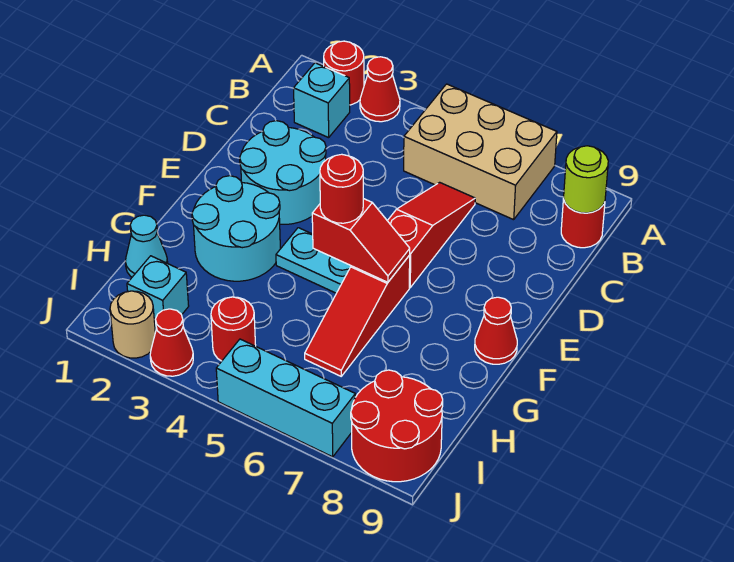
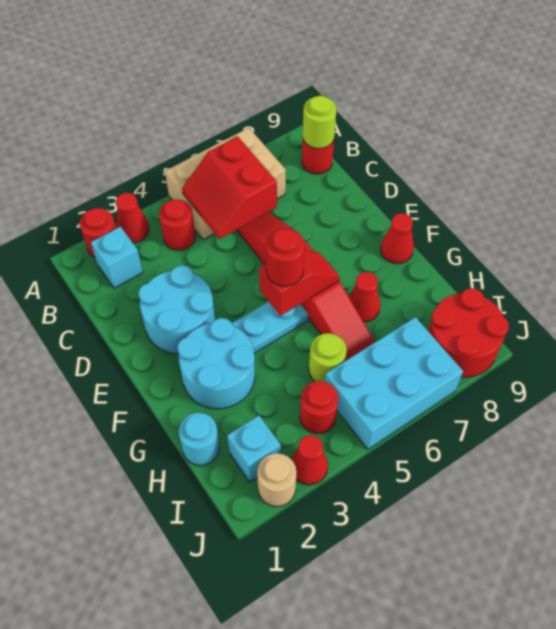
none -> red 1x1 round brick [159,200,196,250]
none -> red 2x2 slope [182,136,277,239]
none -> red 1x1 cone [349,272,380,322]
cyan 1x1 cone [125,215,168,277] -> cyan 1x1 round brick [179,413,220,466]
none -> lime 1x1 round brick [309,333,347,382]
cyan 1x3 brick [216,339,355,457] -> cyan 2x3 brick [325,317,463,449]

